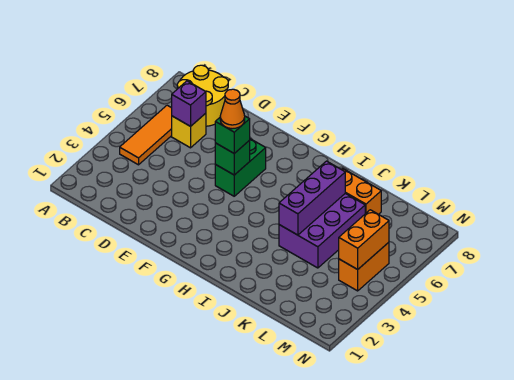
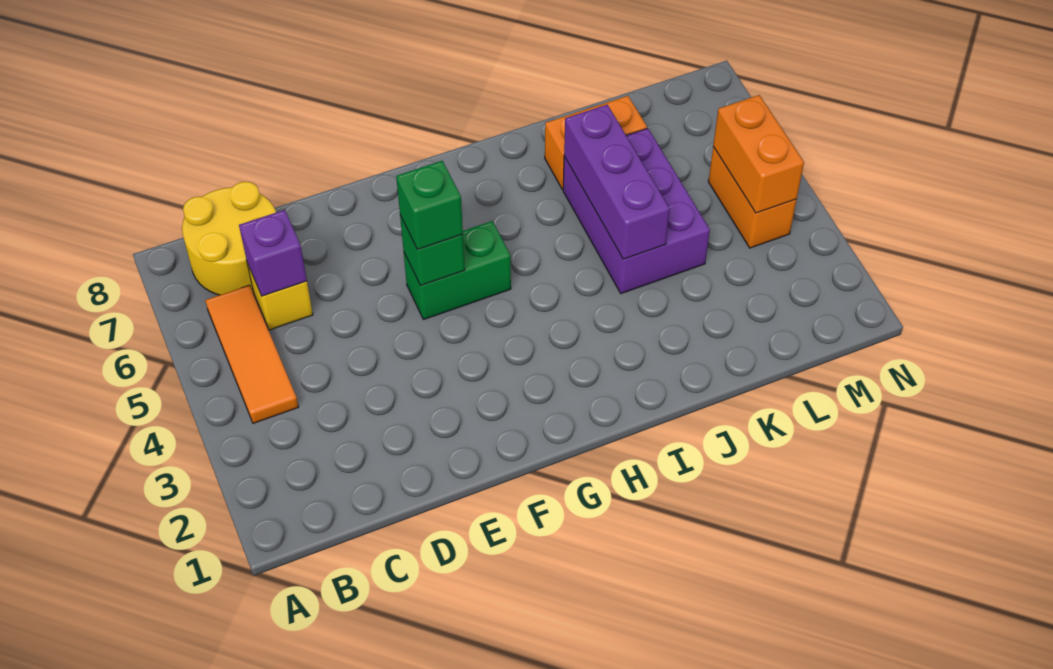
green 1x2 brick [215,139,266,196] -> green 1x2 brick turned to [404,221,511,320]
orange 1x1 cone [220,89,245,129] -> none

